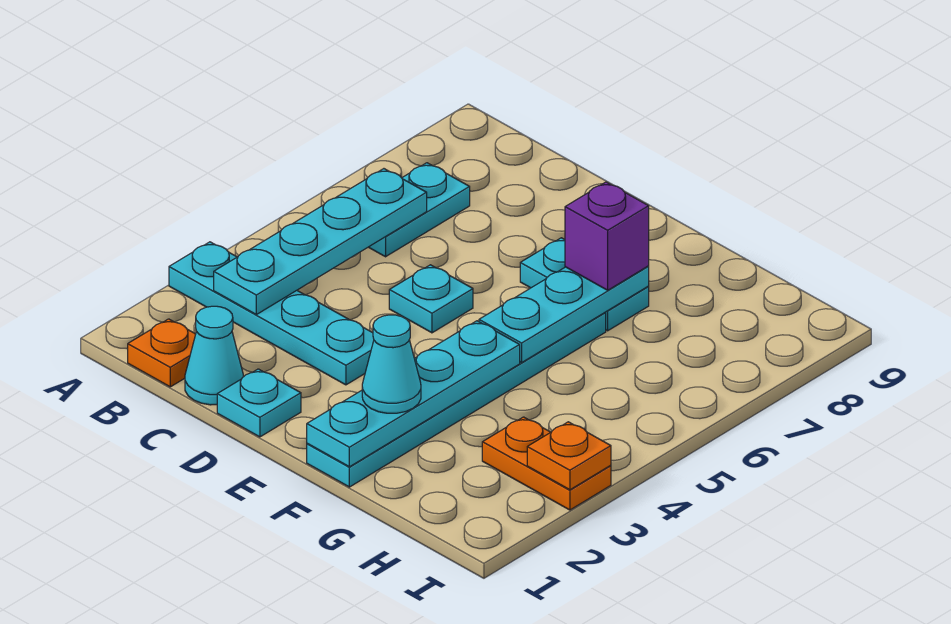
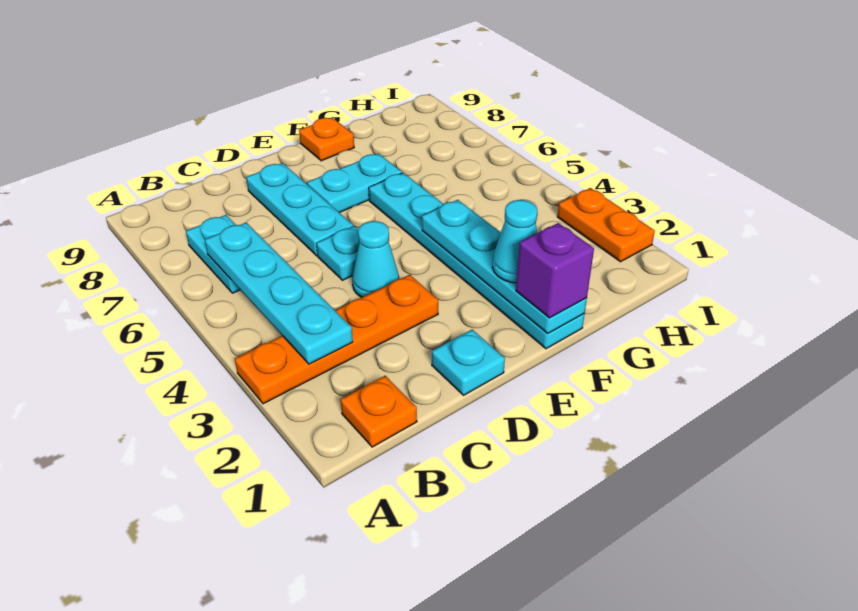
cyan 1x4 plate [169,242,374,385] -> orange 1x4 plate [235,275,438,404]
cyan 1x1 cone [185,306,243,405] -> cyan 1x1 cone moved to [352,221,399,297]
cyan 1x3 plate [479,266,649,363] -> cyan 1x3 plate moved to [246,163,353,256]
purple 1x1 brick [565,182,649,290] -> purple 1x1 brick moved to [516,223,594,318]
orange 1x2 plate [482,417,611,510] -> orange 1x2 plate turned to [557,188,655,262]
orange 1x1 plate [527,422,611,490] -> orange 1x1 plate moved to [299,118,354,161]

